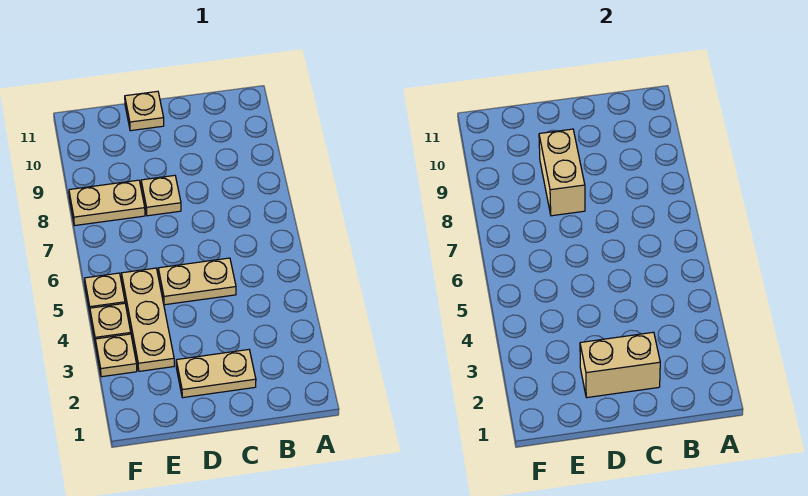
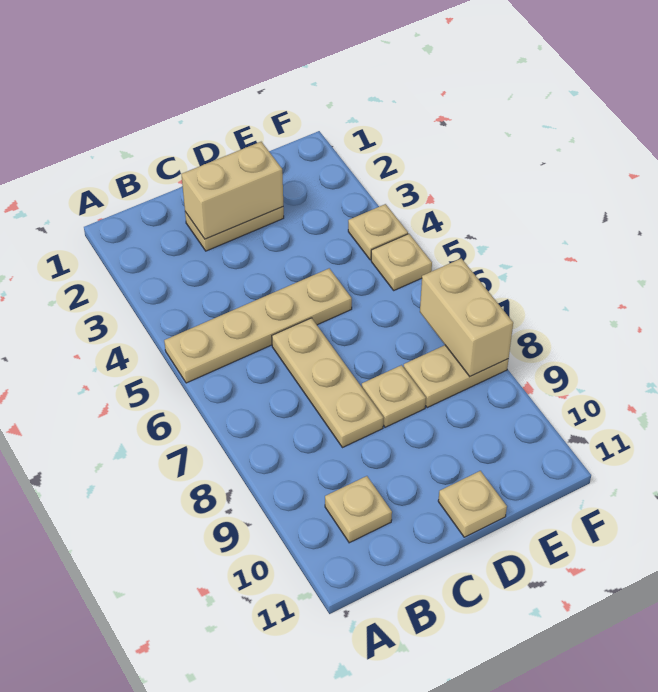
tan 1x2 plate [158,258,236,305] -> tan 1x4 plate [164,268,352,383]
tan 1x2 brick [539,129,585,216] -> tan 1x2 brick moved to [420,258,513,376]
tan 1x3 plate [122,268,174,371] -> tan 1x3 plate moved to [272,318,383,448]
tan 1x1 plate [95,334,137,377] -> tan 1x1 plate moved to [325,476,392,543]

